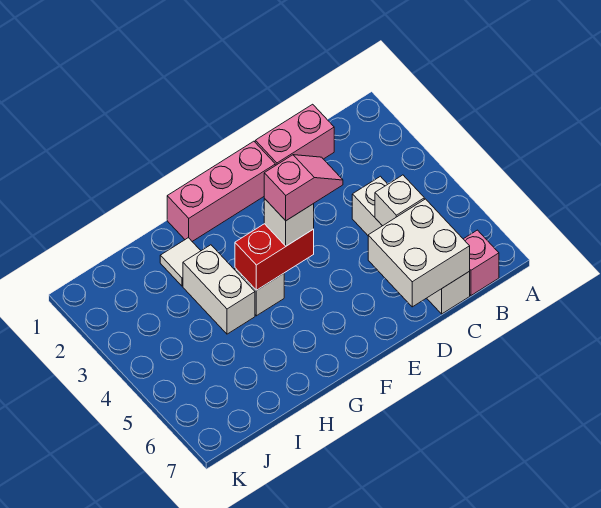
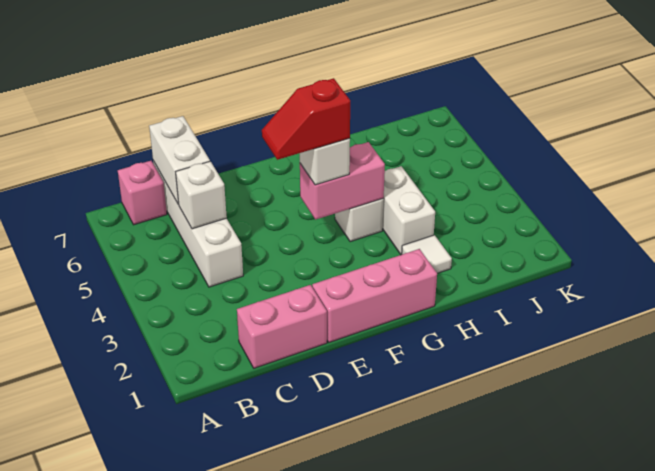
white 2x2 brick [368,199,470,307] -> white 1x2 brick [149,116,210,204]
pink 1x2 slope [264,155,343,221] -> red 1x2 slope [262,78,350,160]
red 1x2 brick [235,224,314,290] -> pink 1x2 brick [300,142,385,220]

